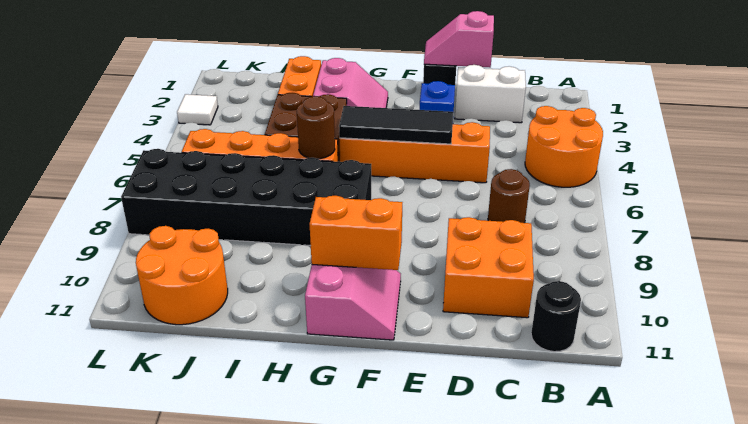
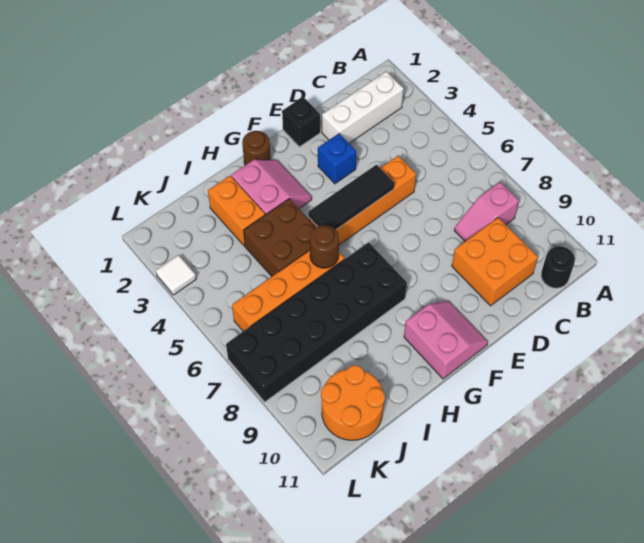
orange 2x2 round brick [525,106,603,187] -> none
white 1x2 brick [455,65,526,123] -> white 1x3 brick [322,72,404,143]
brown 1x1 round brick [488,169,530,223] -> brown 1x1 round brick moved to [242,131,271,165]
pink 1x2 slope [424,11,494,68] -> pink 1x2 slope moved to [454,182,519,241]
orange 1x2 brick [310,195,402,270] -> none

